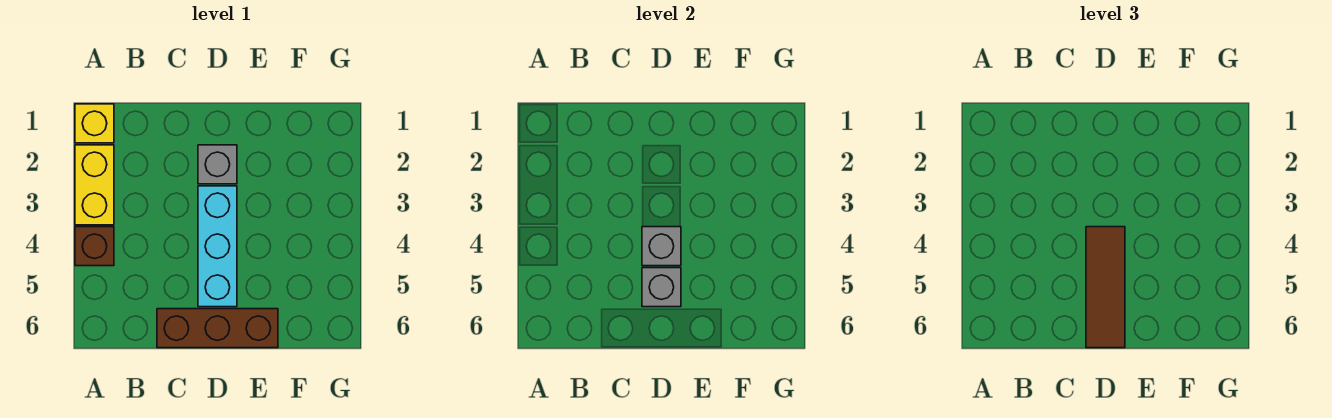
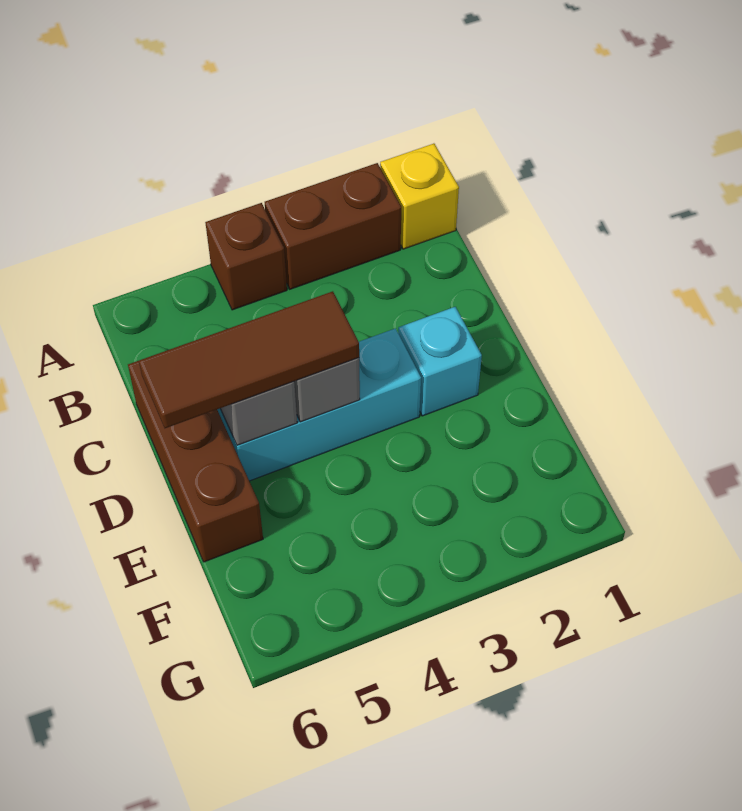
yellow 1x2 brick [75,145,114,225] -> brown 1x2 brick [265,163,401,289]
grey 1x1 brick [198,145,237,184] -> cyan 1x1 brick [398,307,482,416]

